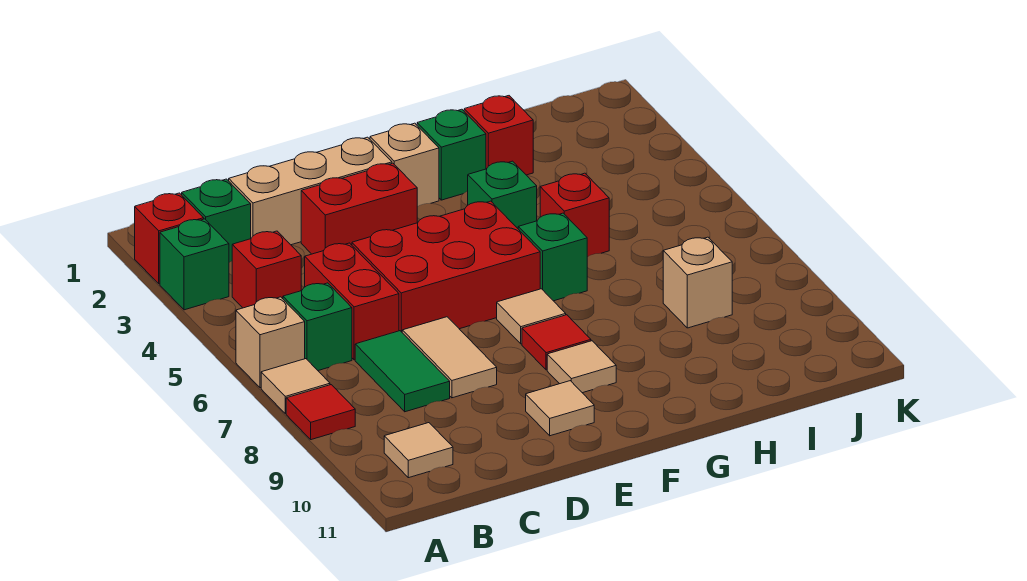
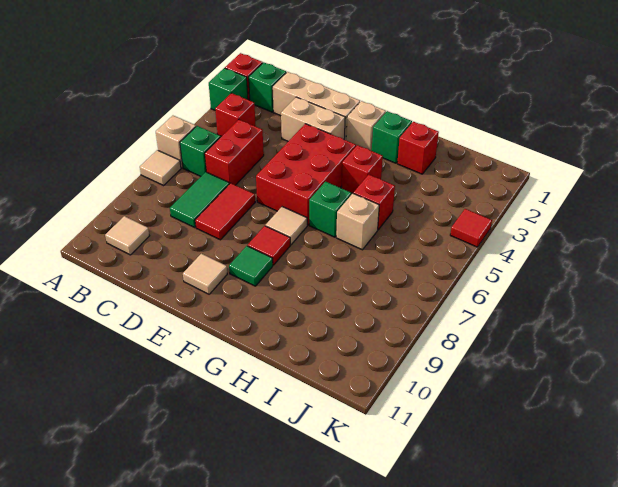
red 1x1 tile [286,385,355,440] -> red 1x1 tile moved to [450,209,492,247]
red 1x2 brick [301,163,417,254] -> tan 1x2 brick [281,97,345,141]
red 2x3 brick [352,201,540,332] -> red 2x3 brick turned to [256,124,356,225]
tan 1x2 tile [402,317,497,398] -> red 1x2 tile [195,183,255,240]
tan 1x1 tile [547,341,616,393] -> green 1x1 tile [229,246,273,286]
green 1x1 brick [468,161,537,228] -> red 1x1 brick [342,145,383,193]
tan 1x1 brick [663,237,732,328] -> tan 1x1 brick moved to [336,193,379,250]

